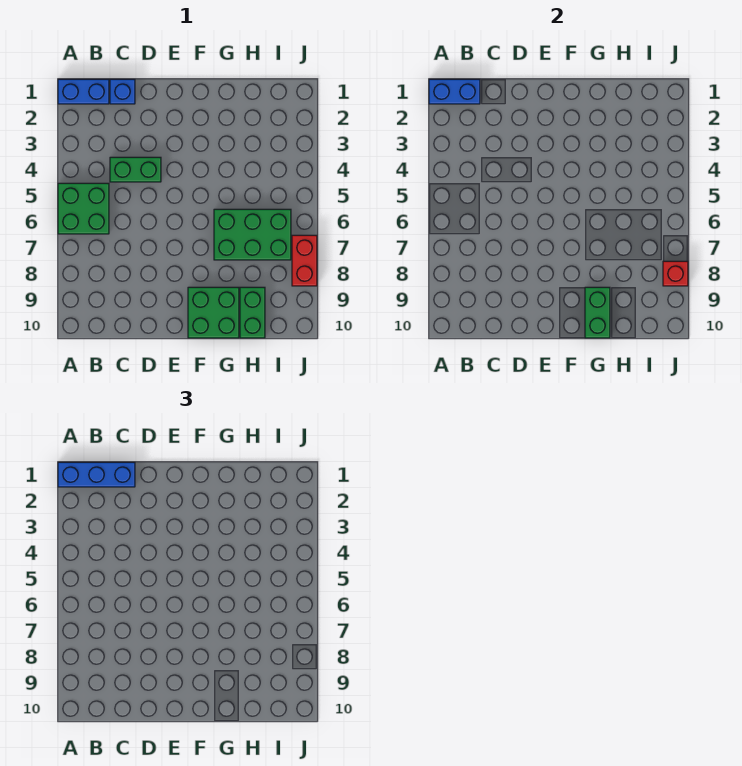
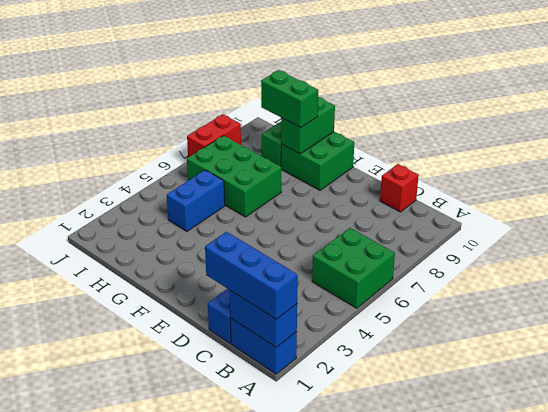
green 1x2 brick [110,157,161,182] -> green 1x2 brick moved to [261,70,318,127]
none -> blue 1x2 brick [167,170,225,231]
red 1x1 brick [663,261,688,286] -> red 1x1 brick moved to [380,164,419,212]

